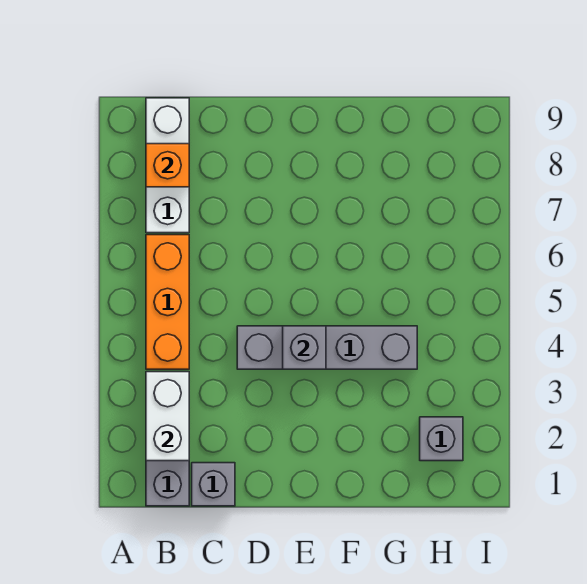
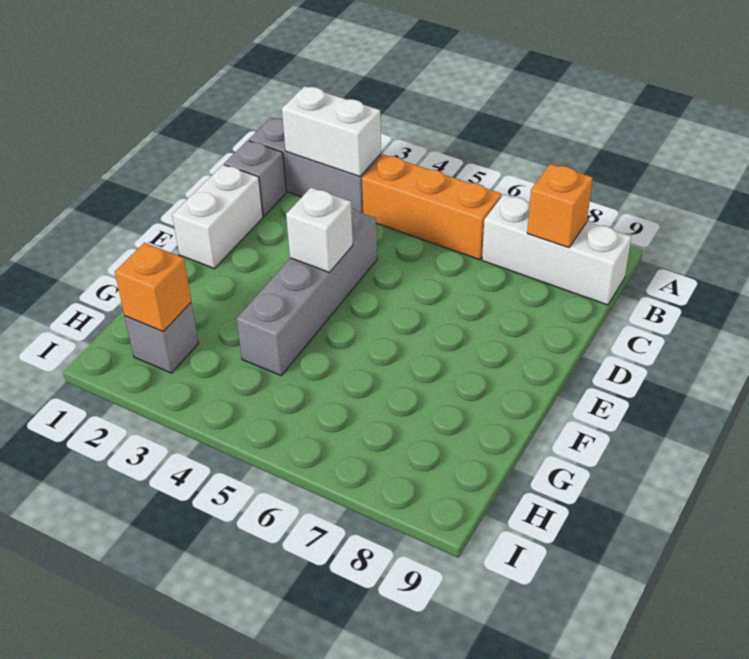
none -> white 1x2 brick [172,164,263,269]
grey 1x1 brick [283,326,326,369] -> white 1x1 brick [286,188,353,273]
none -> orange 1x1 brick [115,243,191,332]

